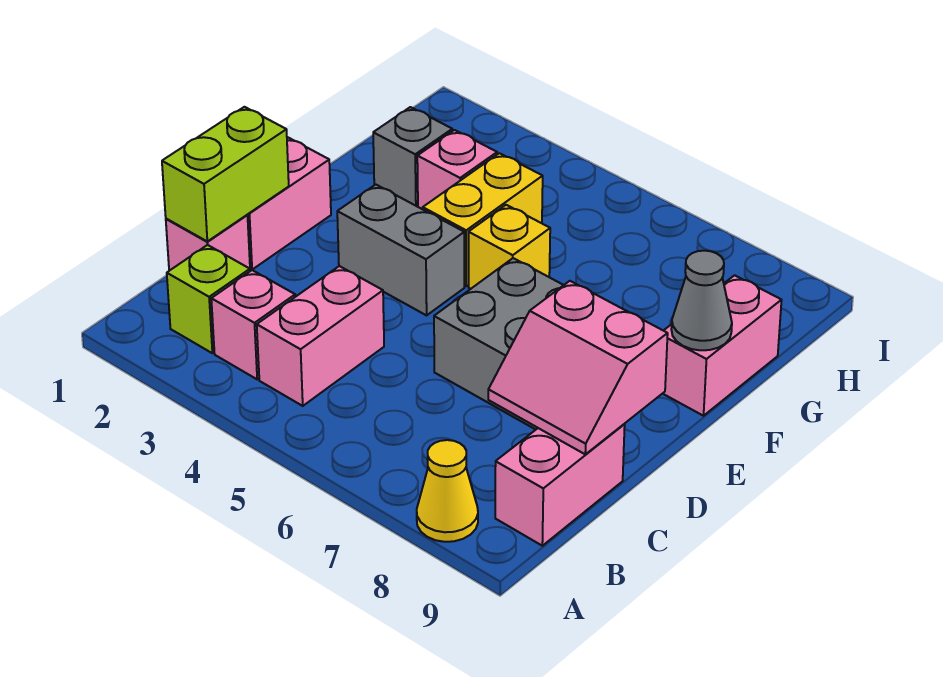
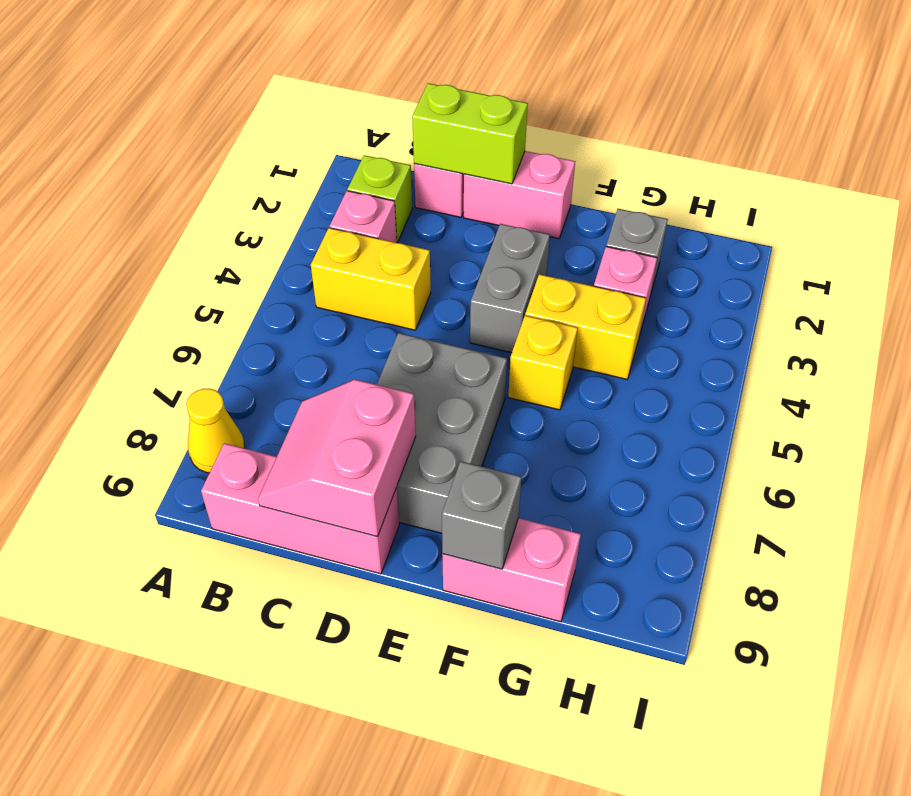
pink 1x2 brick [257,266,384,406] -> yellow 1x2 brick [311,228,431,330]
pink 1x2 brick [495,424,625,546] -> pink 1x3 brick [201,443,399,574]
grey 1x1 cone [671,251,732,350] -> grey 1x1 brick [442,461,522,569]

